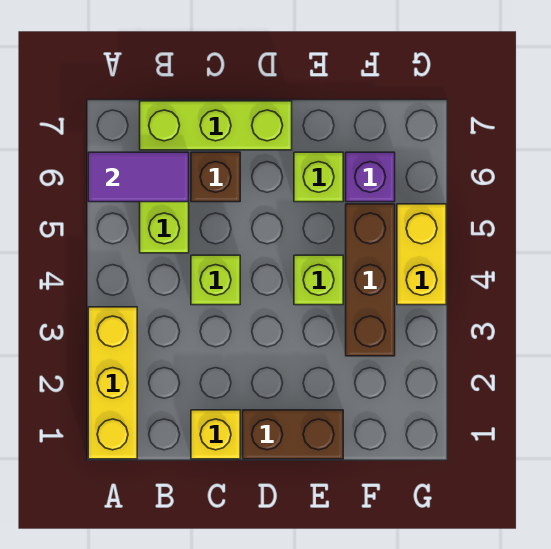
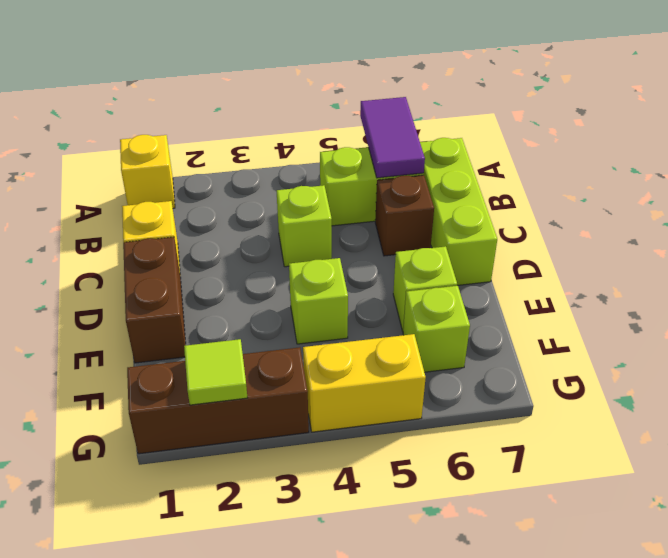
yellow 1x3 brick [88,307,137,459] -> yellow 1x1 brick [120,135,175,208]
brown 1x3 brick [346,204,395,356] -> brown 1x3 brick moved to [127,347,309,454]
purple 1x1 brick [346,152,395,202] -> lime 1x1 brick [403,286,470,372]
none -> lime 1x1 tile [184,339,247,405]

